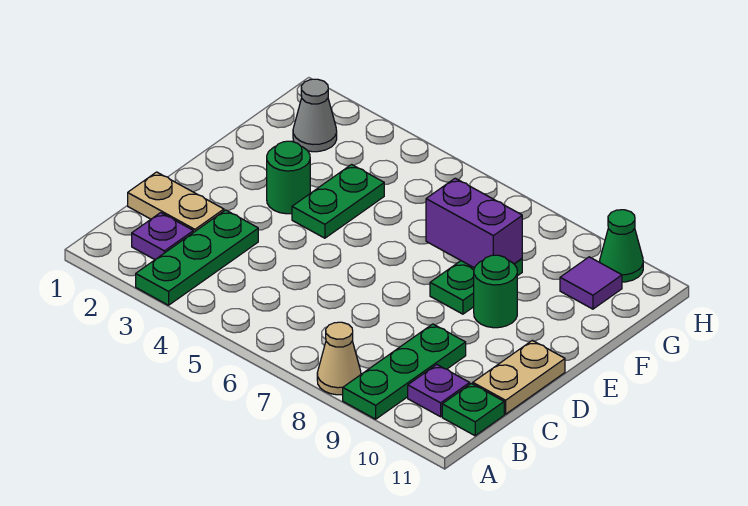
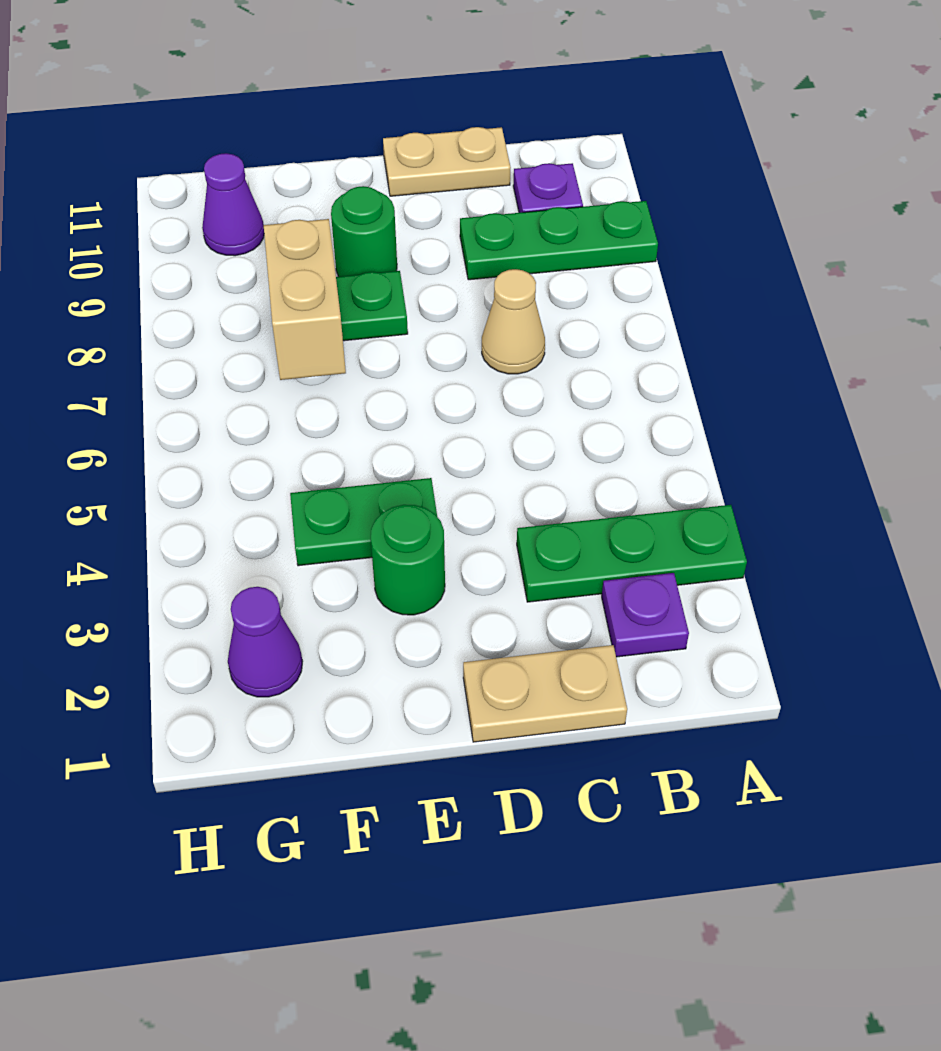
tan 1x1 cone [317,322,361,395] -> tan 1x1 cone moved to [482,269,545,374]
green 1x1 plate [442,383,504,436] -> none
tan 1x2 plate [128,172,224,233] -> tan 1x2 plate turned to [463,645,627,742]
purple 1x2 brick [426,178,522,268] -> tan 1x2 brick [264,219,346,380]
grey 1x1 cone [293,79,337,152] -> purple 1x1 cone [228,587,303,697]
purple 1x1 tile [560,257,622,309] -> purple 1x1 cone [202,153,264,256]
green 1x1 cone [600,210,643,282] -> none

